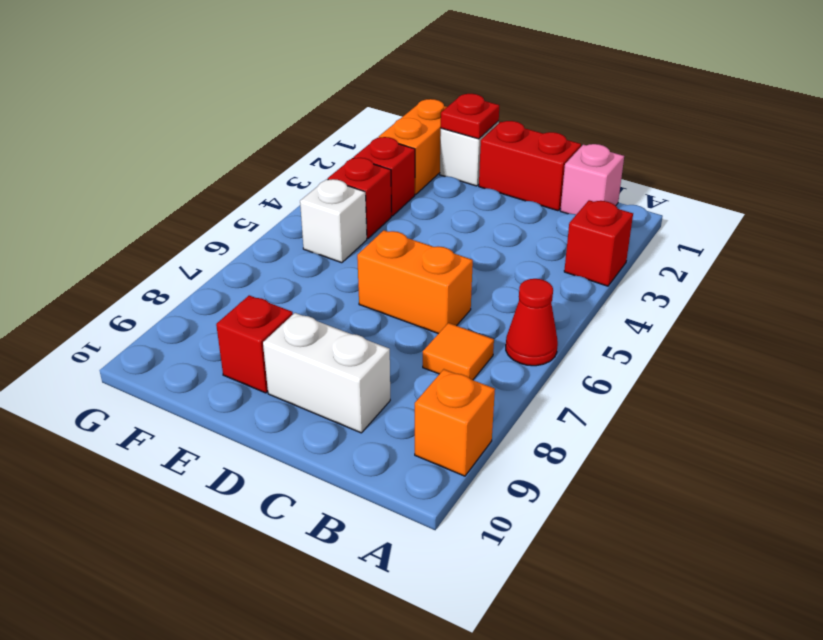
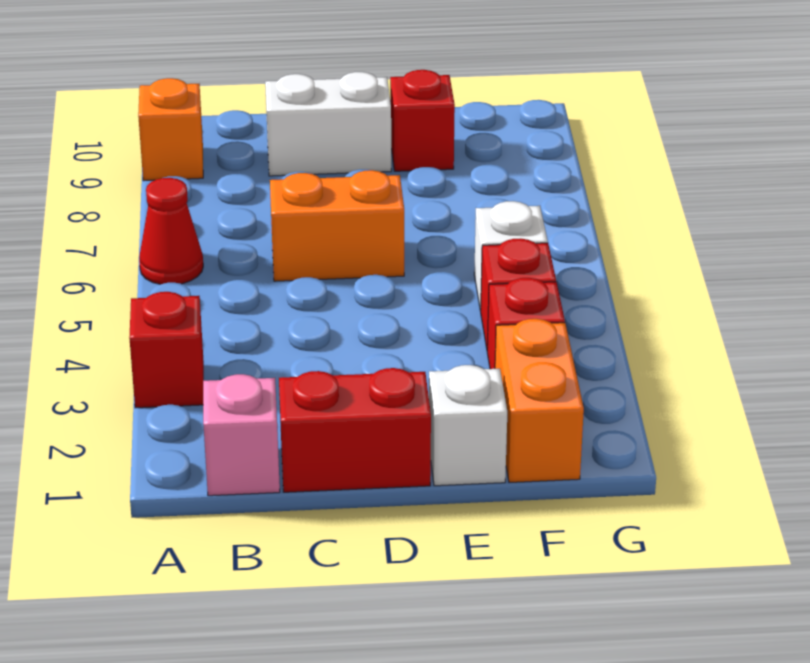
orange 1x1 tile [423,323,494,380] -> none
red 1x1 plate [441,94,499,139] -> none

